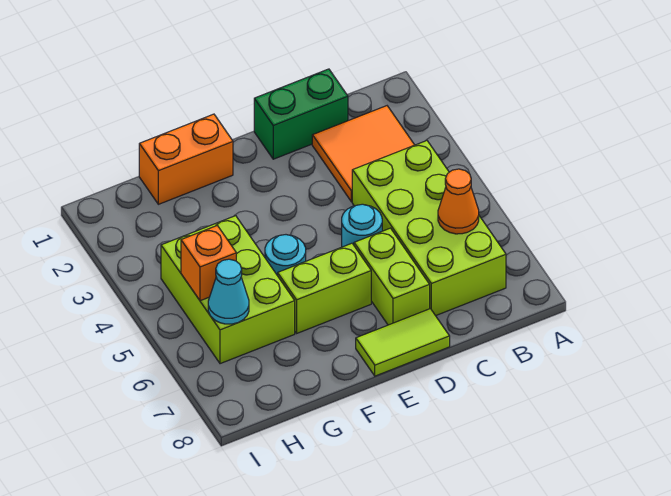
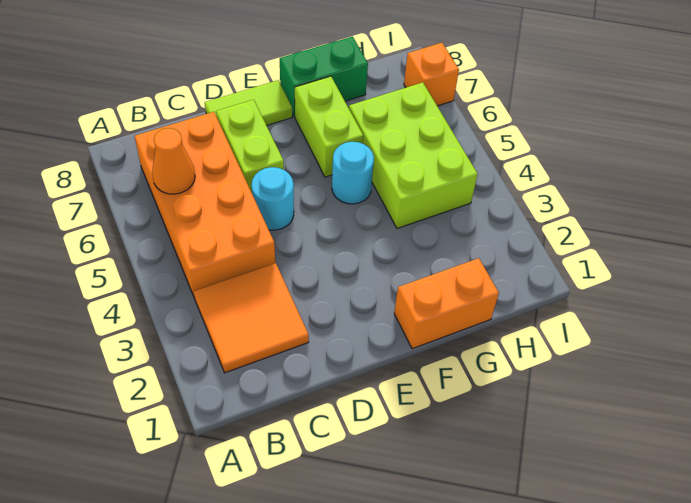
lime 2x4 brick [352,141,506,316] -> orange 2x4 brick [135,112,275,298]
green 1x2 brick [254,69,348,159] -> green 1x2 brick moved to [280,37,368,117]
lime 1x2 brick [278,243,371,333] -> lime 1x2 brick turned to [295,76,363,177]
orange 1x1 brick [181,226,236,301] -> orange 1x1 brick moved to [404,43,459,106]
cyan 1x1 cone [208,259,249,324] -> none

